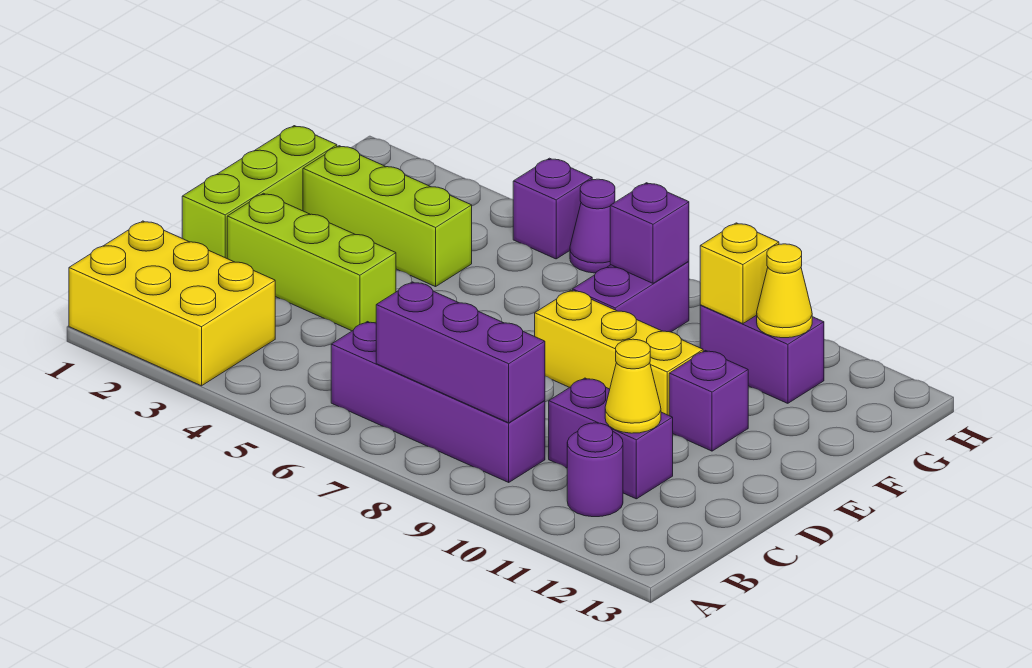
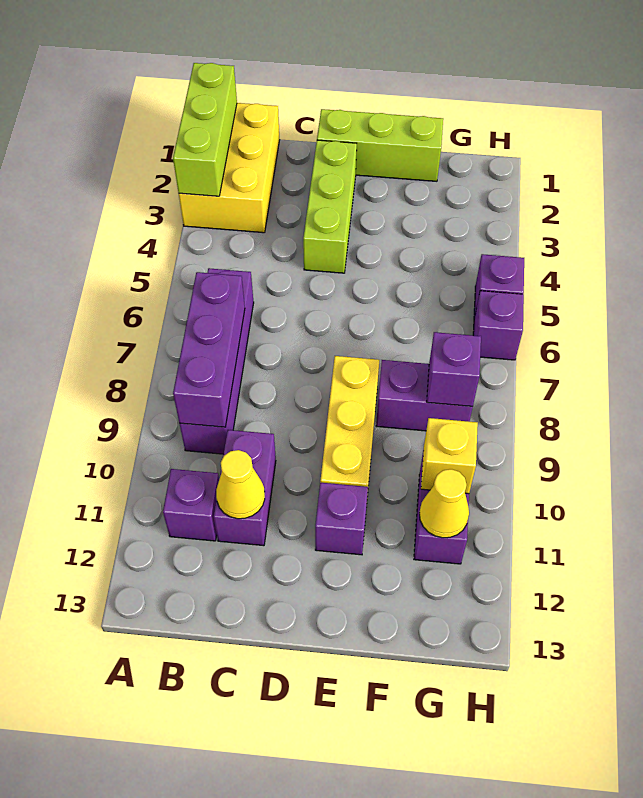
purple 1x1 round brick [567,423,623,517] -> purple 1x1 brick [163,469,219,541]
lime 1x3 brick [303,146,472,287] -> lime 1x3 brick moved to [173,63,237,196]
purple 1x1 cone [570,179,615,273] -> purple 1x1 brick [473,291,524,360]

